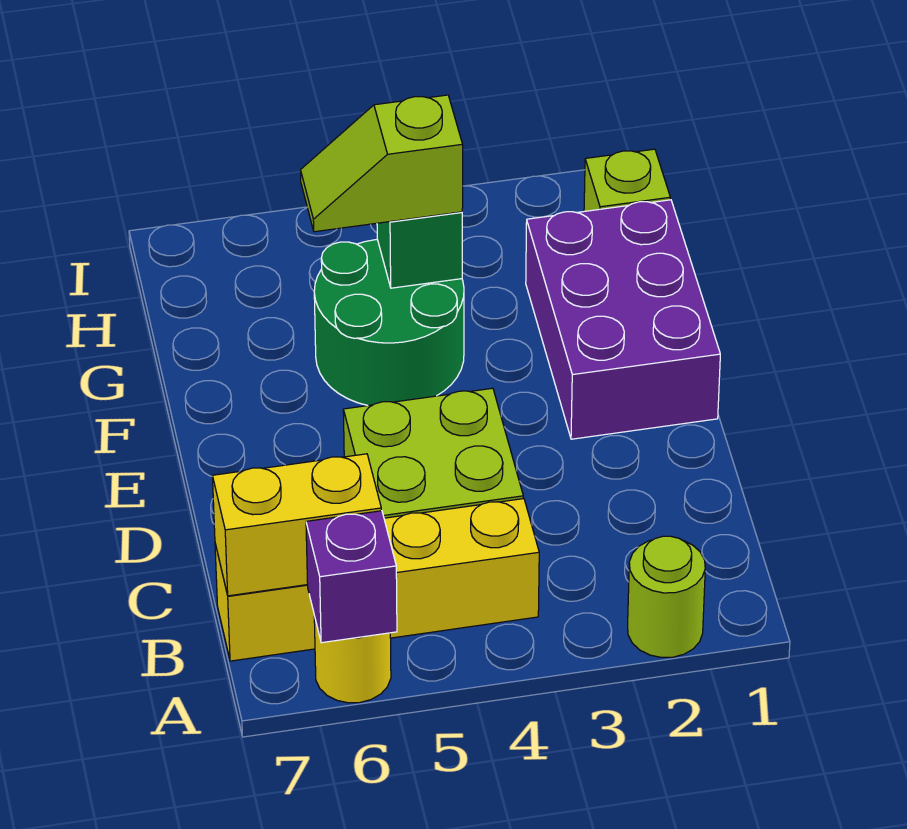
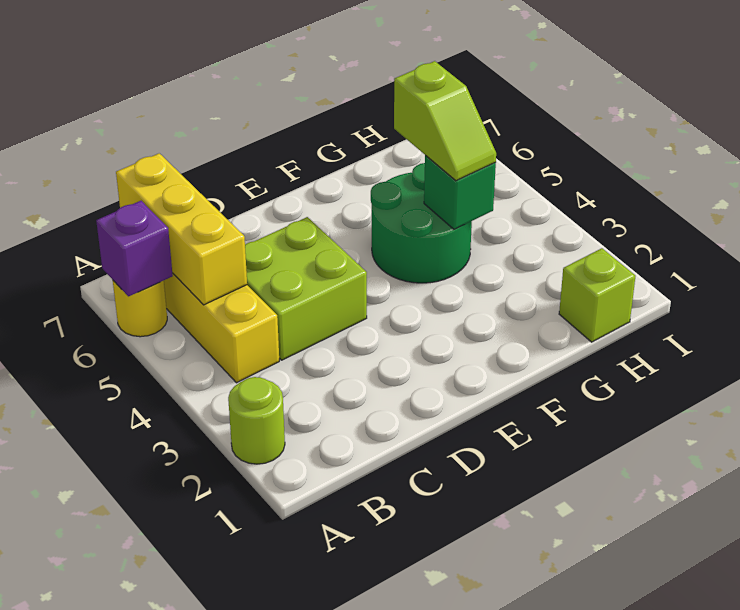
yellow 1x2 brick [212,454,381,596] -> yellow 1x3 brick [116,153,247,305]
purple 2x3 brick [526,200,720,439] -> none
lime 1x2 slope [301,95,463,232] -> lime 1x2 slope turned to [394,61,496,181]

